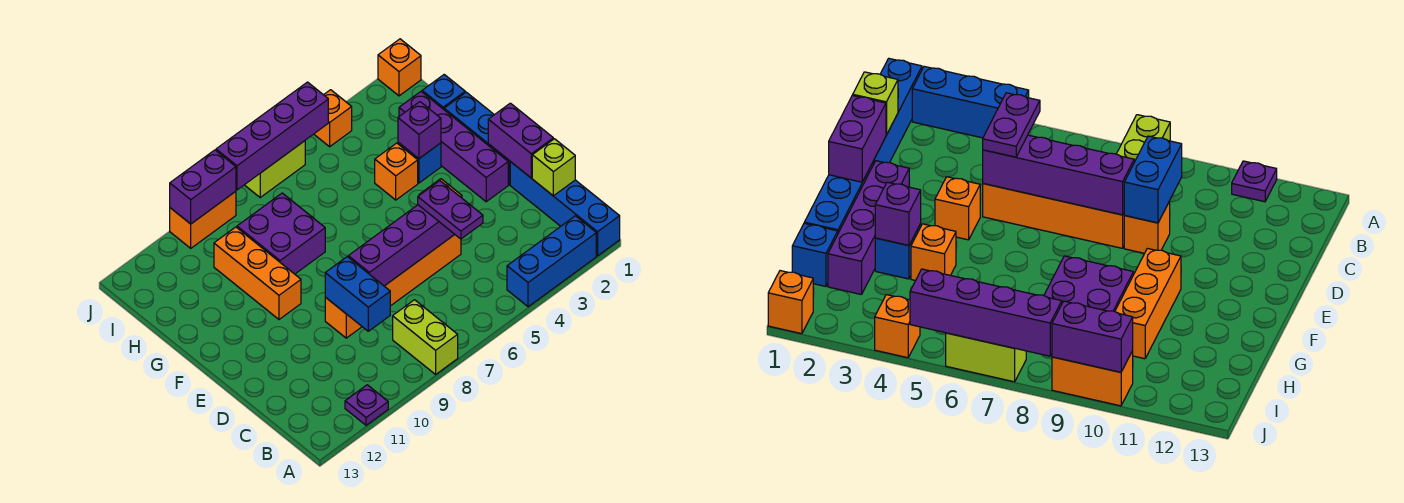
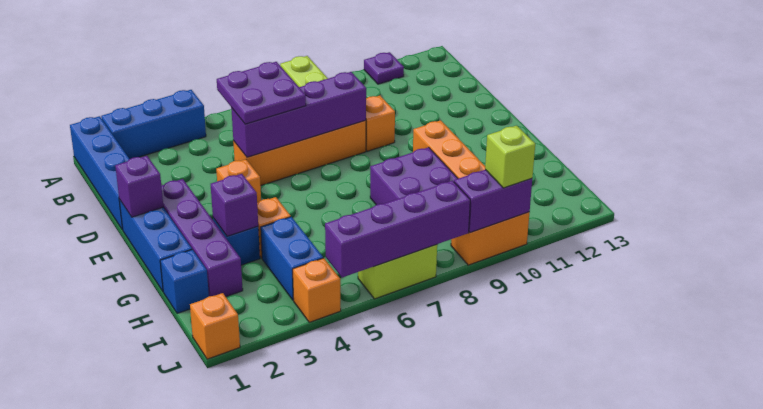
lime 1x1 brick [532,139,575,196] -> lime 1x1 brick moved to [485,126,535,188]
purple 1x2 plate [418,181,483,239] -> purple 2x2 plate [217,62,306,124]
blue 1x2 brick [325,257,390,331] -> blue 1x2 brick moved to [261,217,323,300]
purple 1x2 brick [488,103,553,178] -> purple 1x1 brick [115,156,163,217]

